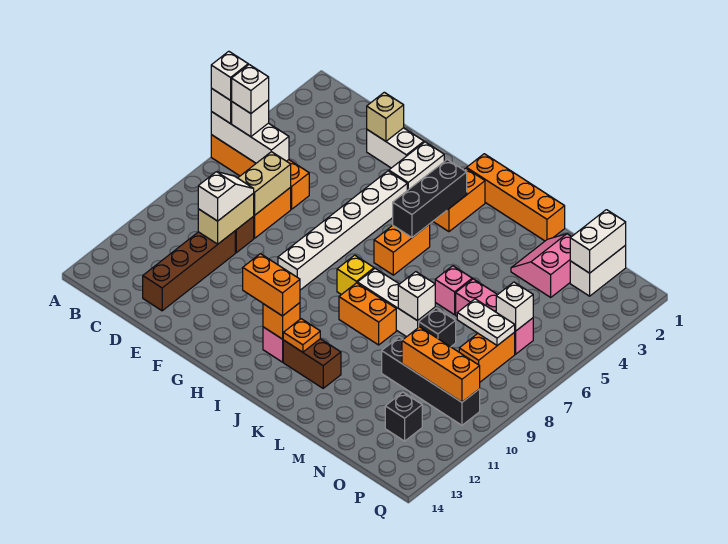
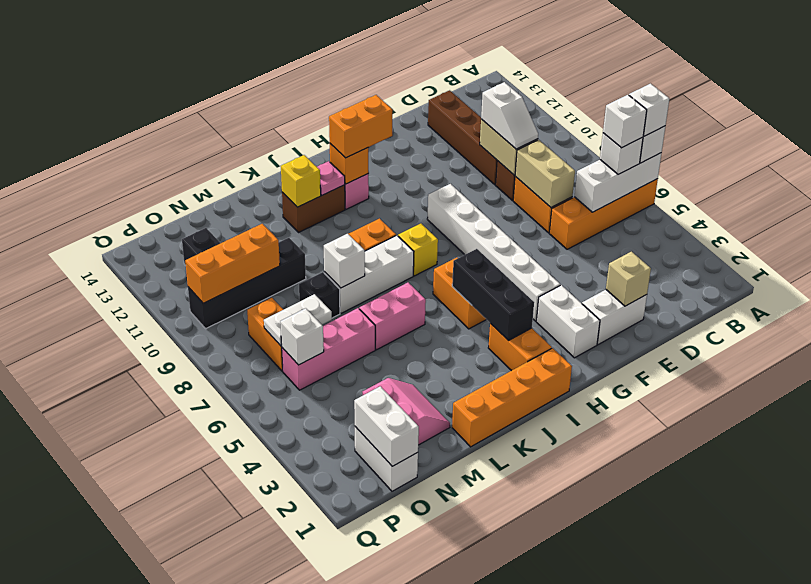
orange 1x1 plate [283,319,320,352] -> pink 1x1 plate [317,161,345,195]
none -> yellow 1x1 brick [281,155,321,207]
pink 1x1 brick [435,266,472,315] -> pink 1x2 brick [359,283,426,350]

